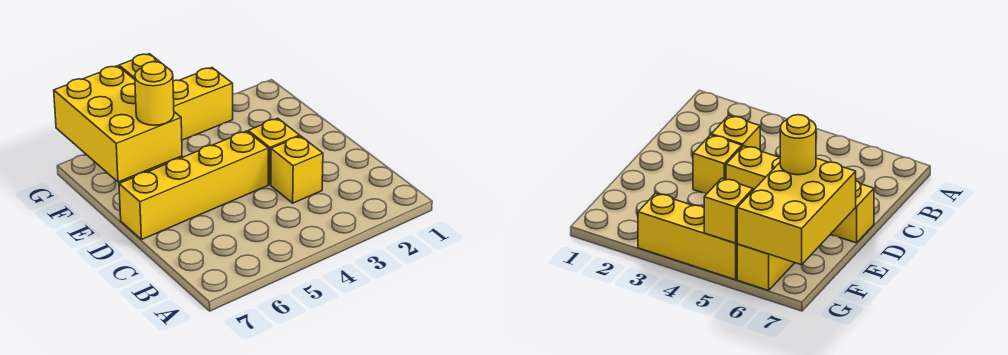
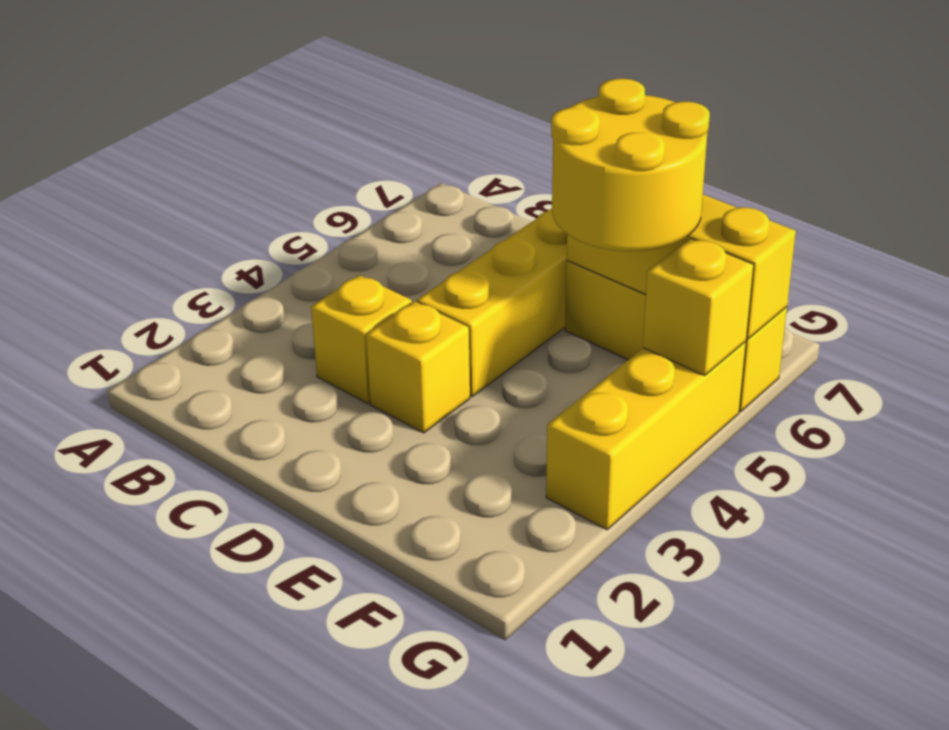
yellow 2x3 brick [54,66,182,182] -> yellow 1x3 brick [567,194,796,339]
yellow 1x1 round brick [135,62,174,125] -> yellow 2x2 round brick [551,79,710,251]

